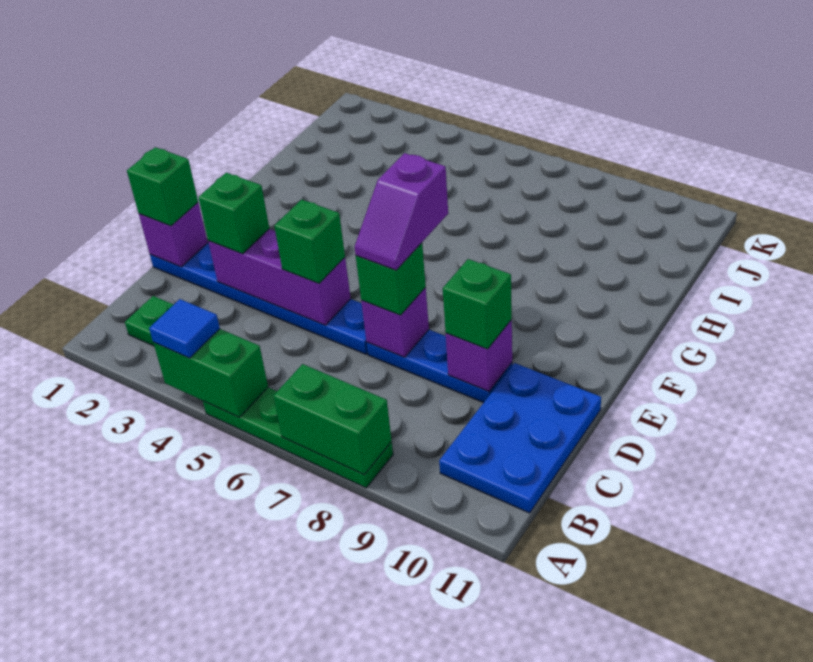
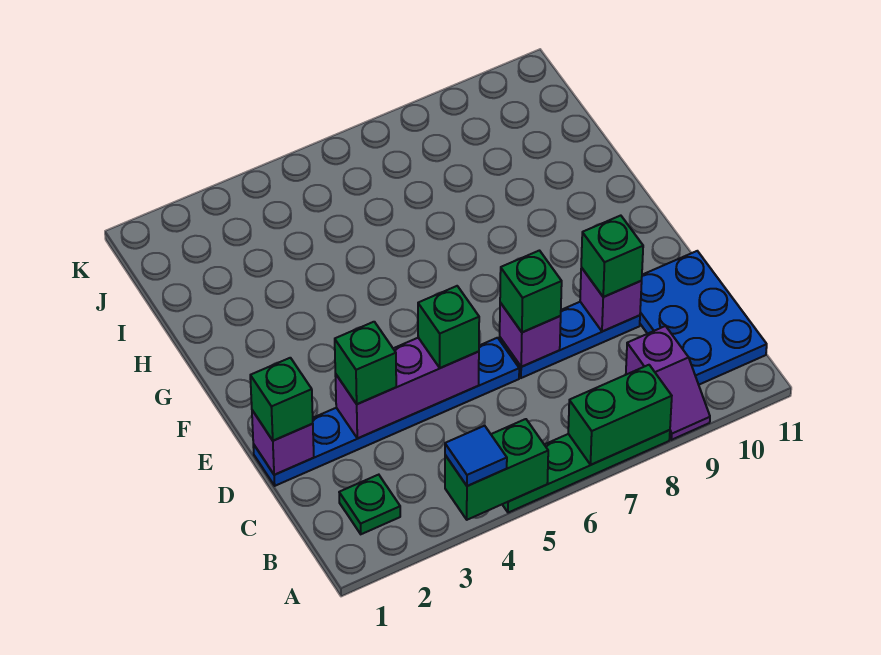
purple 1x2 slope [355,153,448,270] -> purple 1x2 slope moved to [626,326,710,440]

